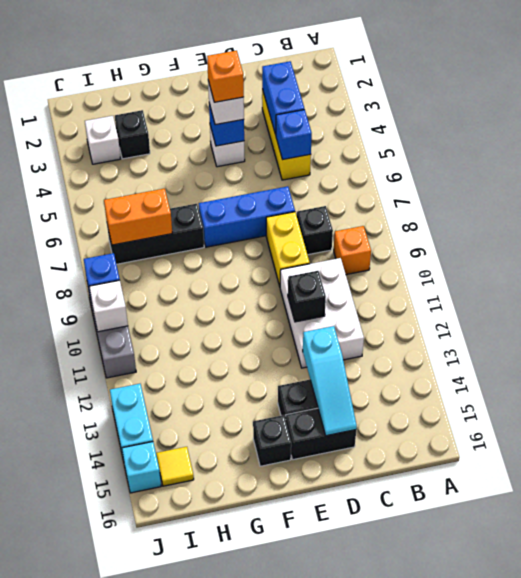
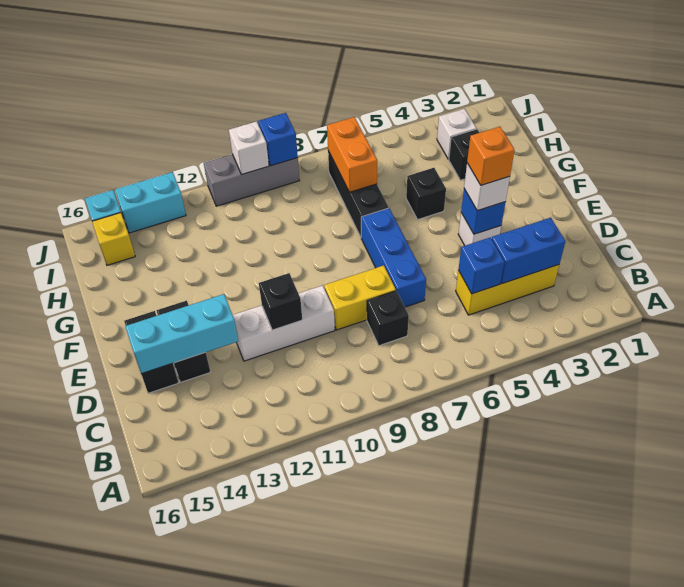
orange 1x1 brick [334,226,371,275] -> none
white 2x3 brick [280,258,364,368] -> white 1x3 brick [233,285,335,361]
cyan 1x3 slope [303,326,357,436] -> cyan 1x3 brick [125,294,238,374]
black 1x1 brick [253,415,291,466] -> black 1x1 brick moved to [406,168,446,220]
yellow 1x1 tile [156,447,194,486] -> yellow 1x1 brick [92,213,135,265]

